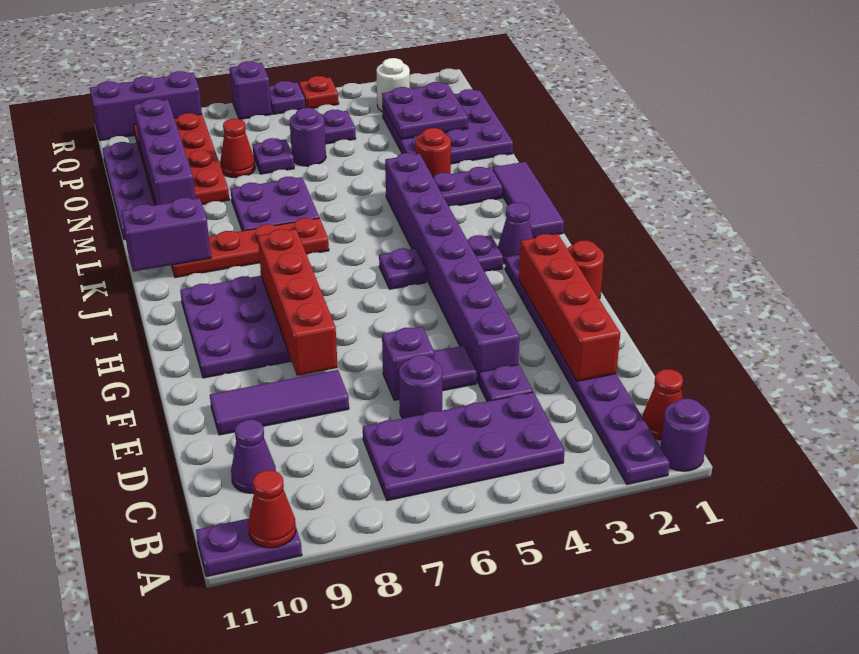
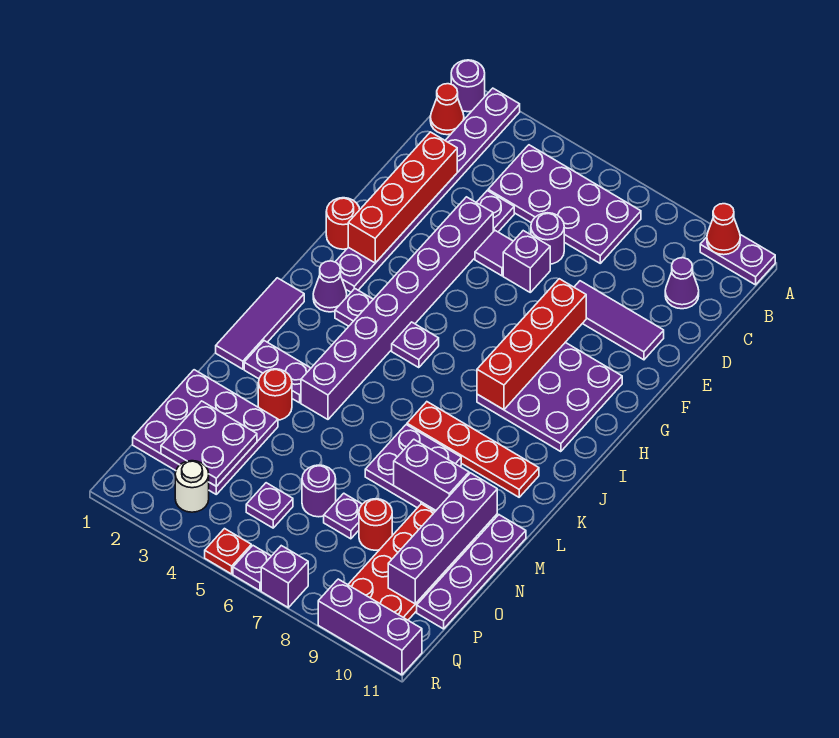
purple 1x2 brick [121,198,211,272] -> purple 1x2 brick moved to [394,439,469,510]
red 1x1 cone [220,119,255,178] -> red 1x1 round brick [359,499,392,550]

